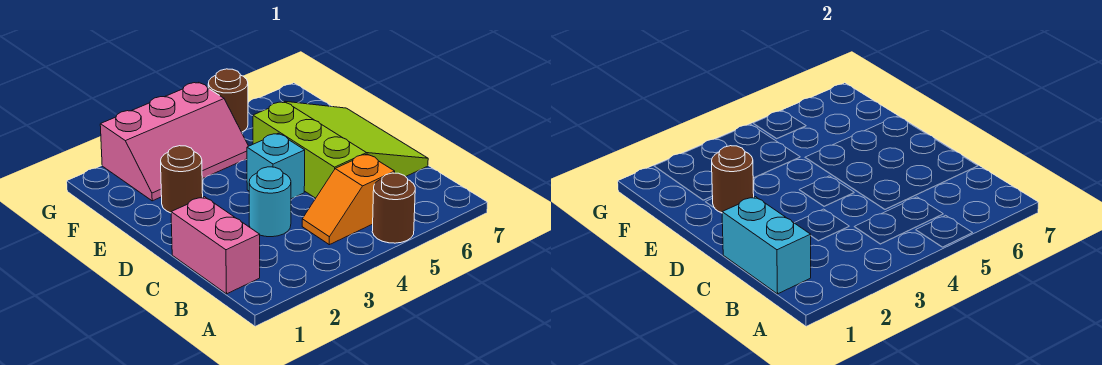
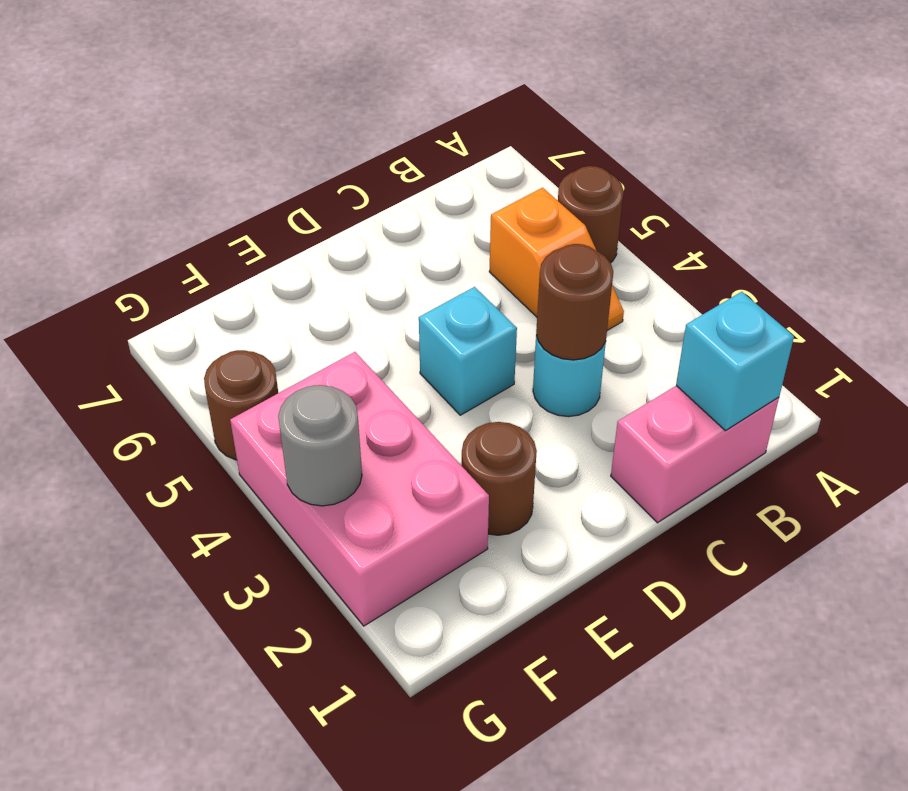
cyan 1x2 brick [722,197,811,294] -> cyan 1x1 brick [676,292,794,431]
lime 3x3 slope [253,101,428,198] -> none
brown 1x1 round brick [712,146,754,213] -> brown 1x1 round brick moved to [536,244,613,360]
pink 2x3 slope [100,82,248,201] -> pink 2x3 brick [230,352,489,626]
none -> grey 1x1 round brick [278,385,362,506]

